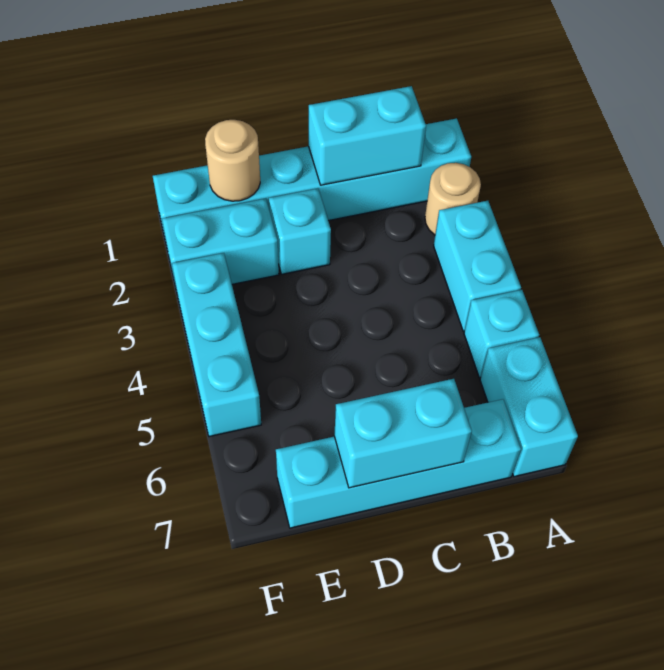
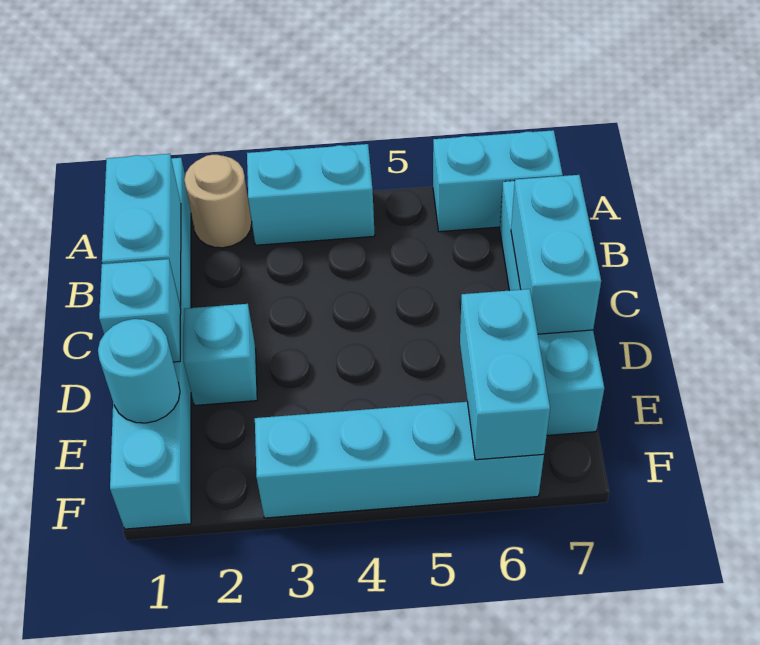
cyan 1x1 brick [464,290,539,378] -> cyan 1x1 brick moved to [99,259,181,362]
tan 1x1 round brick [205,120,260,201] -> cyan 1x1 round brick [98,319,180,423]
cyan 1x2 brick [162,199,279,291] -> cyan 1x2 brick moved to [460,289,550,460]
cyan 1x3 brick [172,253,261,437] -> cyan 1x4 brick [255,402,544,518]

